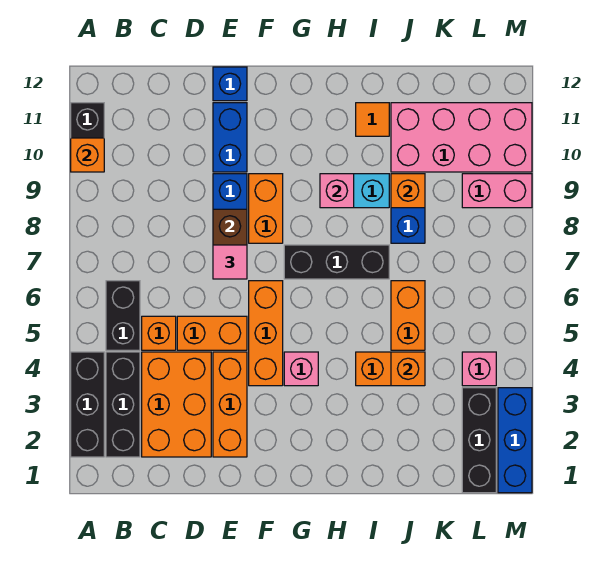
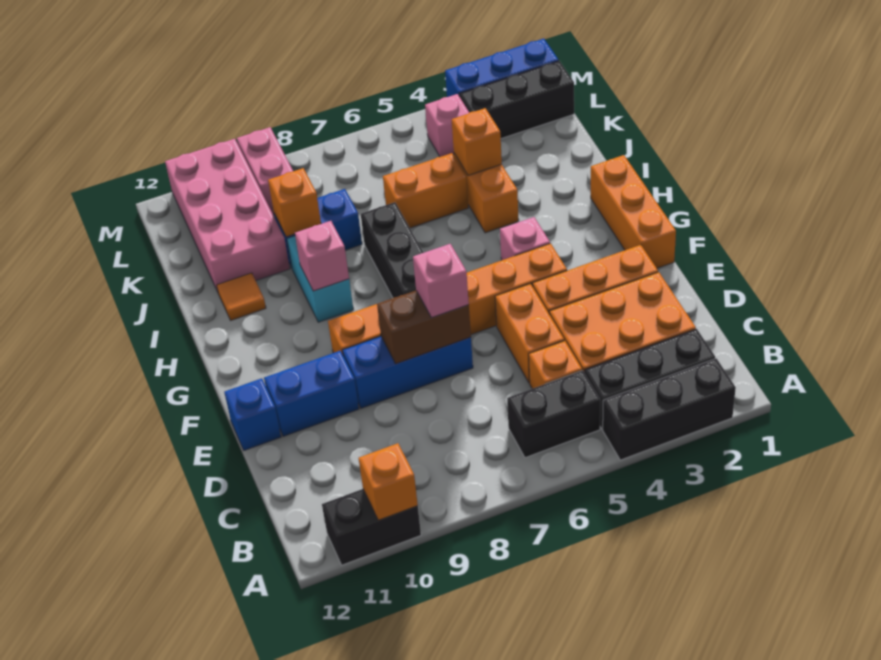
pink 1x1 tile [213,245,247,279] -> pink 1x1 brick [413,244,469,318]
none -> orange 1x3 brick [591,155,676,268]

